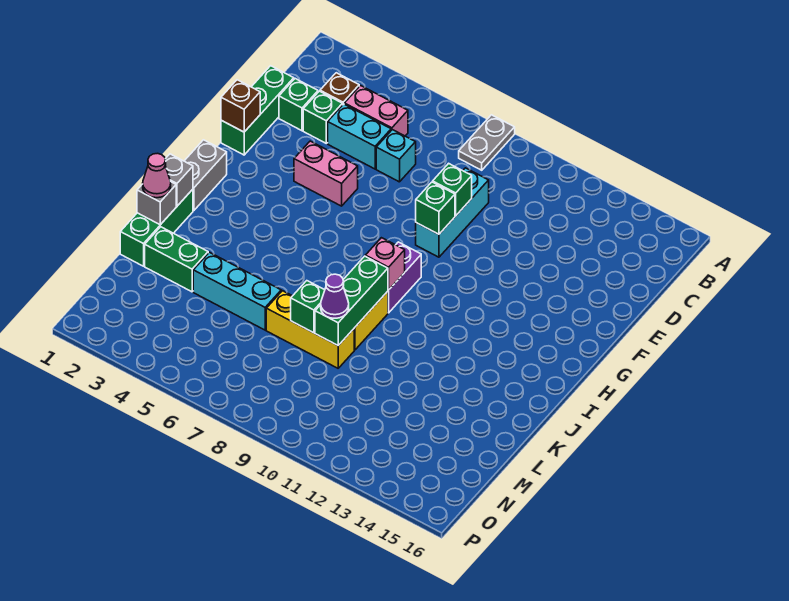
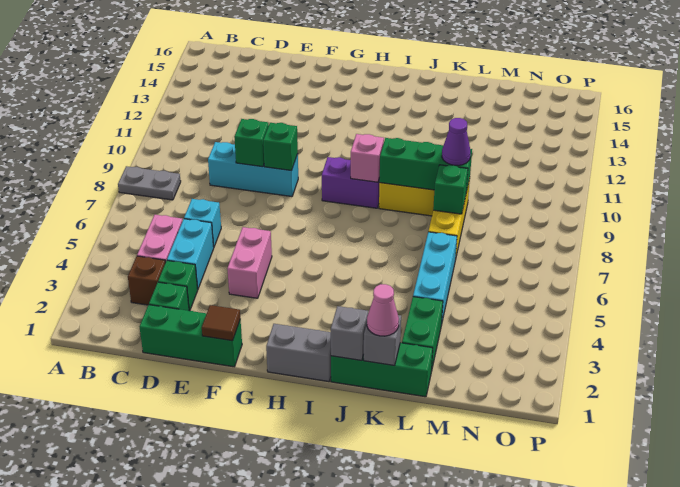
brown 1x1 brick [221,80,260,132] -> brown 1x1 tile [202,305,240,341]

